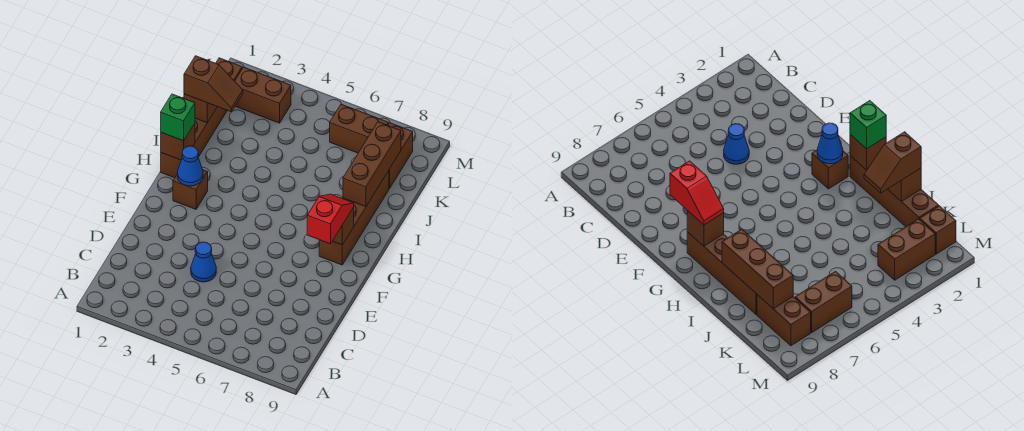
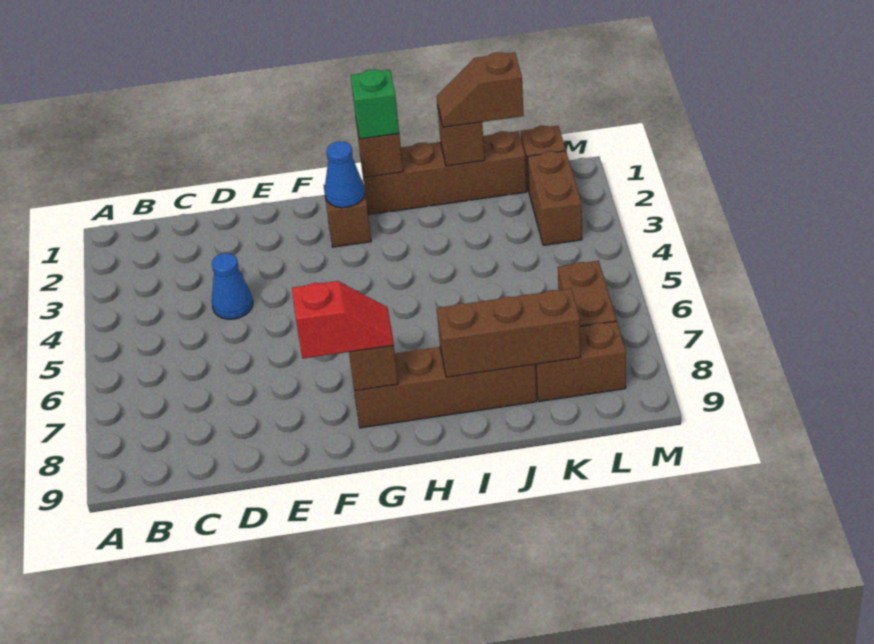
brown 1x2 slope [184,56,243,112] -> brown 1x2 slope turned to [437,52,524,127]

